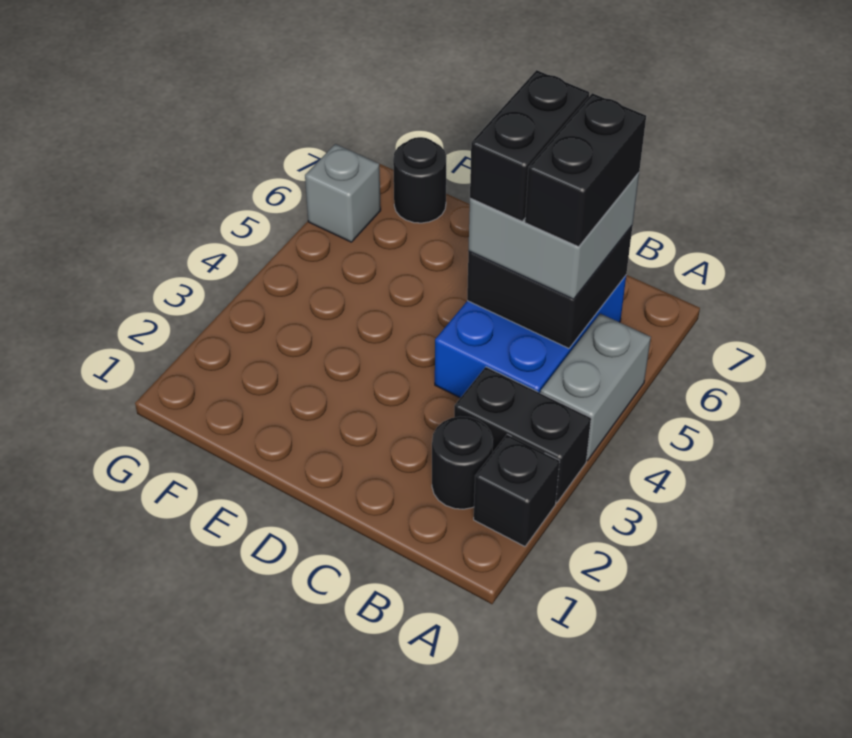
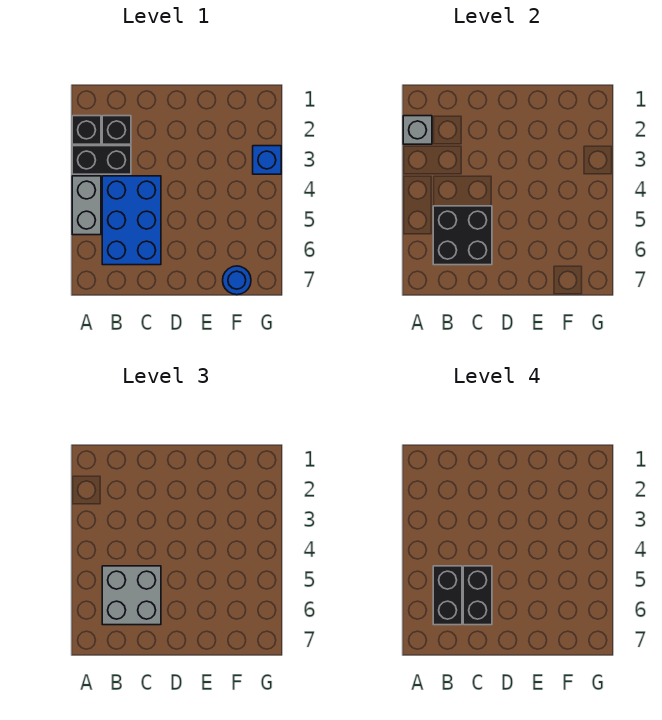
black 1x1 round brick [432,416,493,509] -> black 1x1 brick [102,116,131,144]
black 1x1 round brick [393,137,446,223] -> blue 1x1 round brick [223,266,251,295]
none -> blue 1x1 brick [253,146,281,174]
grey 1x1 brick [305,144,381,242] -> grey 1x1 brick moved to [403,116,432,144]

